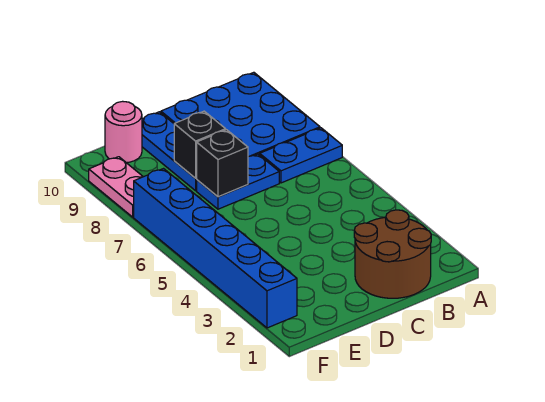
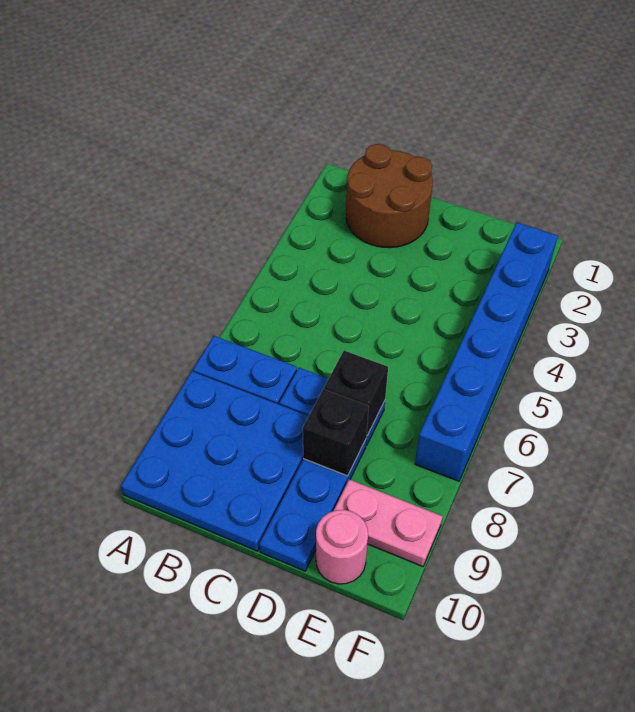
pink 1x2 plate [89,157,143,217] -> pink 1x2 plate turned to [334,479,443,567]

